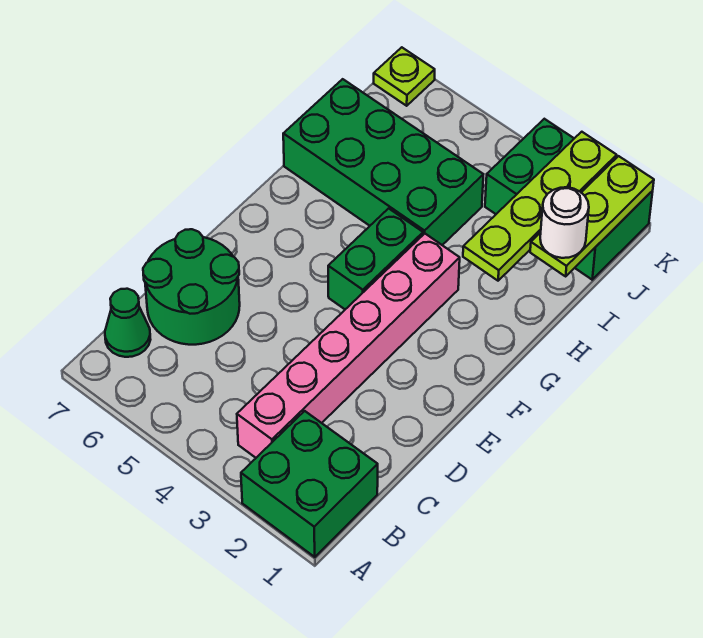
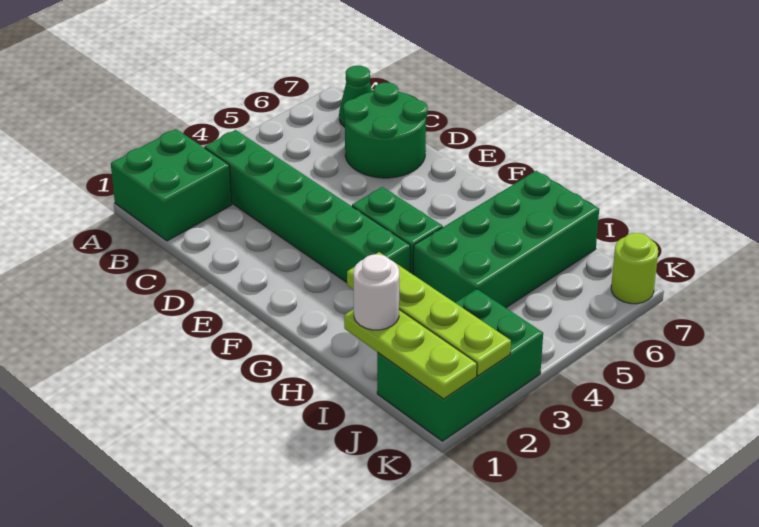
pink 1x6 brick [237,234,460,458] -> green 1x6 brick [205,130,410,283]
lime 1x1 plate [374,47,435,106] -> lime 1x1 round brick [611,233,658,304]

